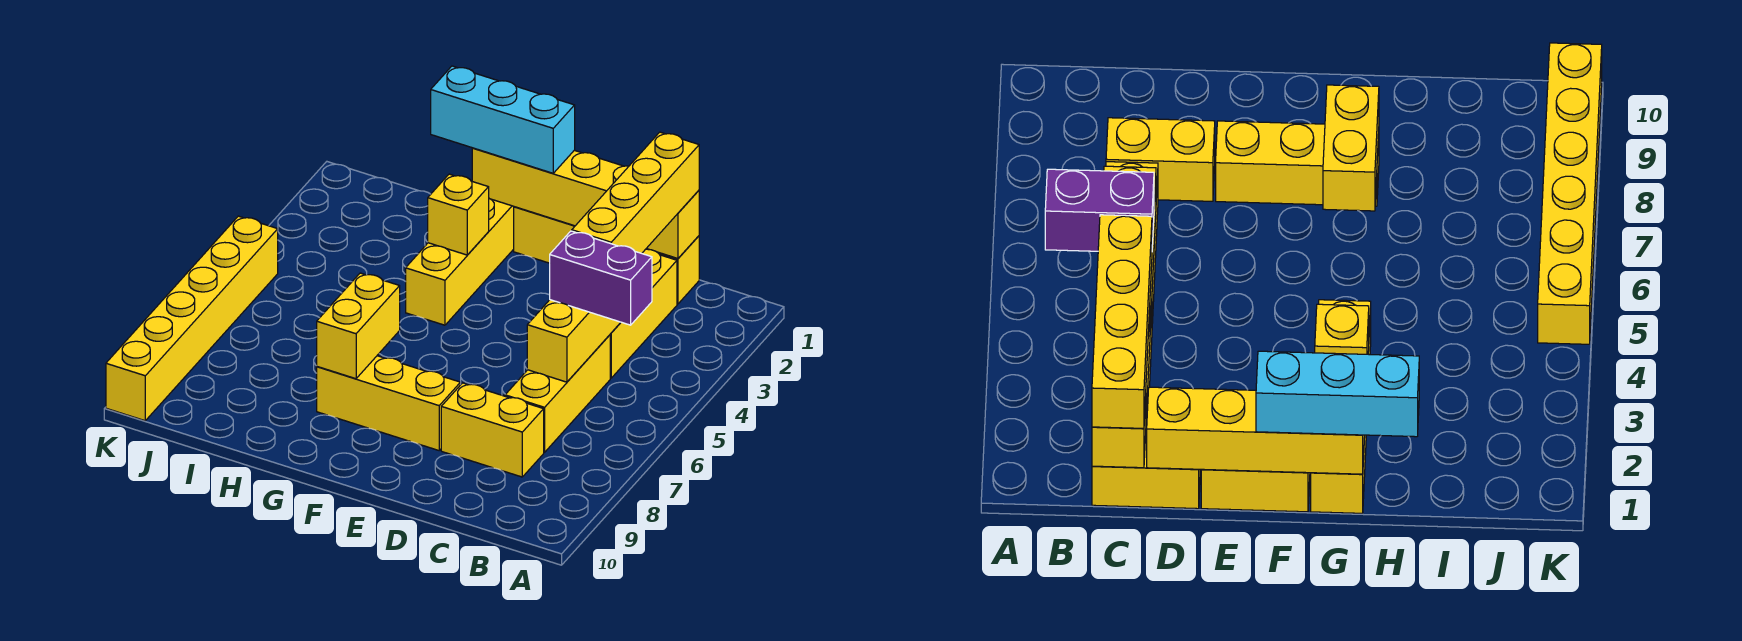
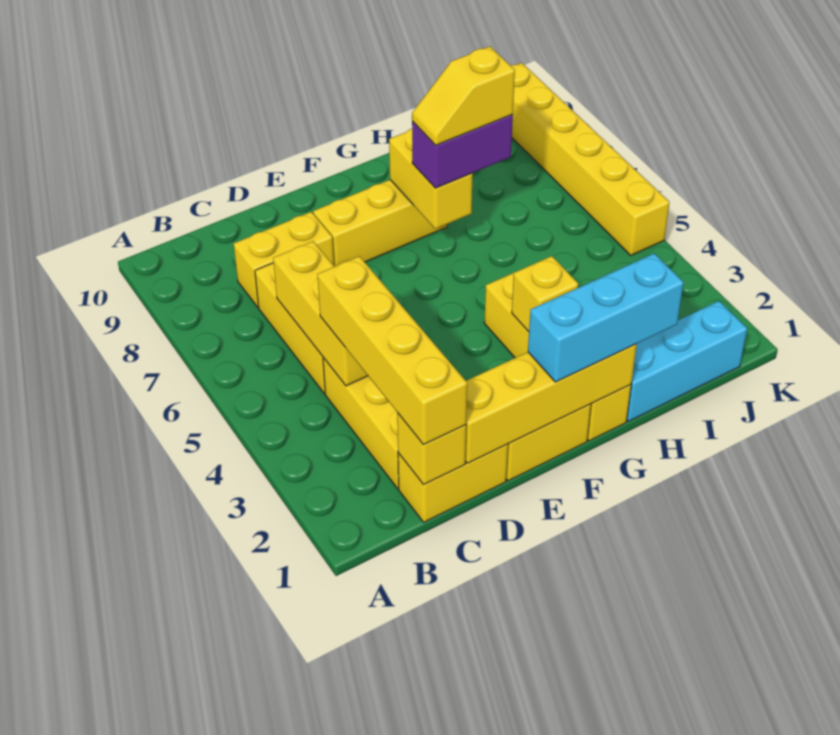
purple 1x2 brick [550,231,652,325] -> purple 1x2 brick moved to [412,115,513,188]
none -> yellow 1x2 slope [412,47,515,145]
none -> cyan 1x3 brick [627,301,747,421]

